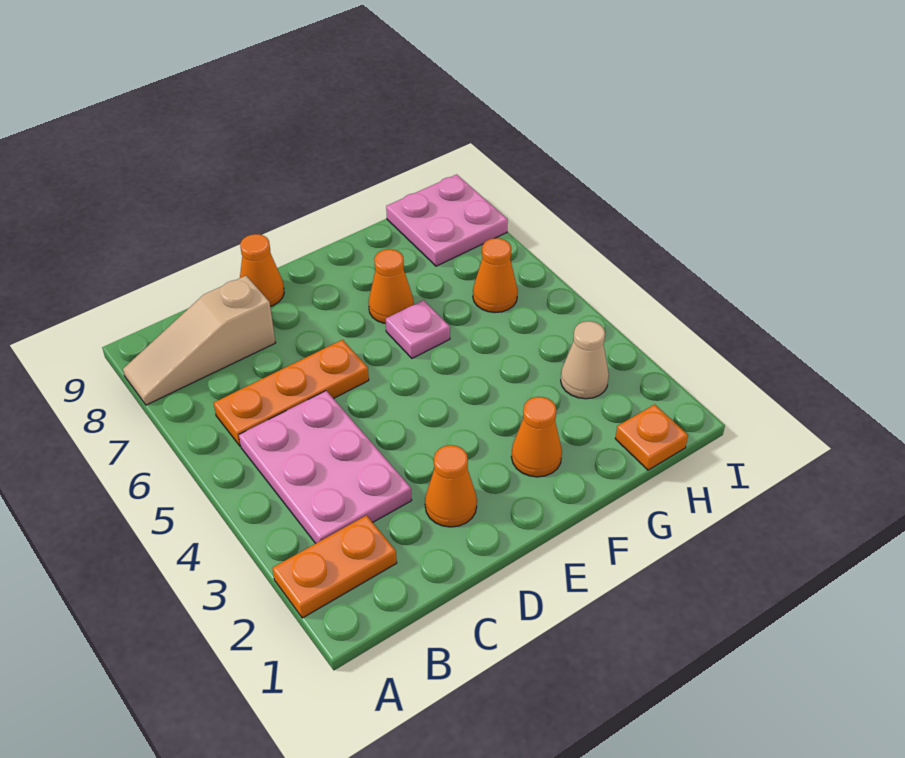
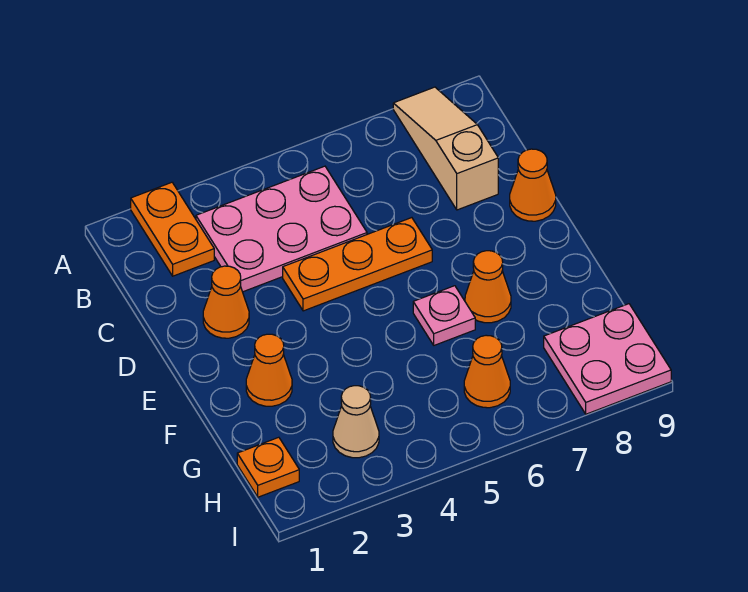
orange 1x3 plate [214,340,369,446] -> orange 1x3 plate turned to [283,218,432,311]

